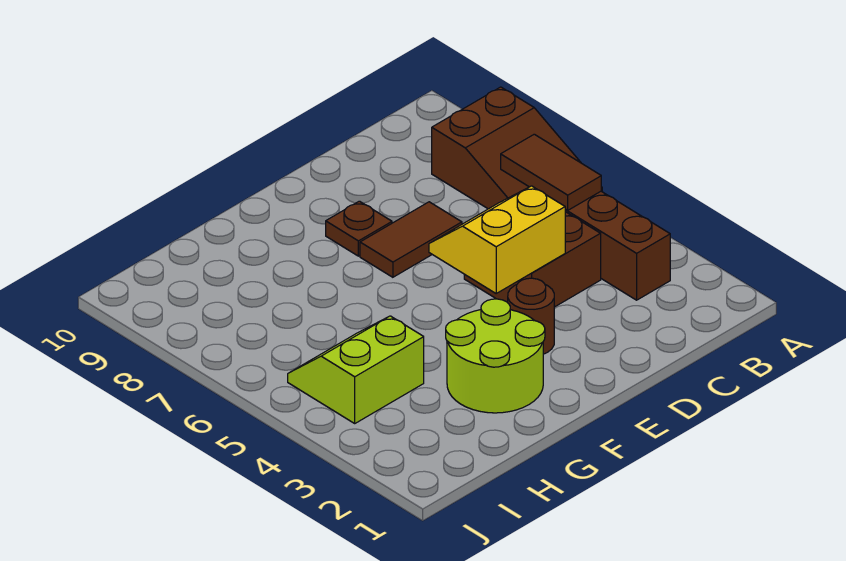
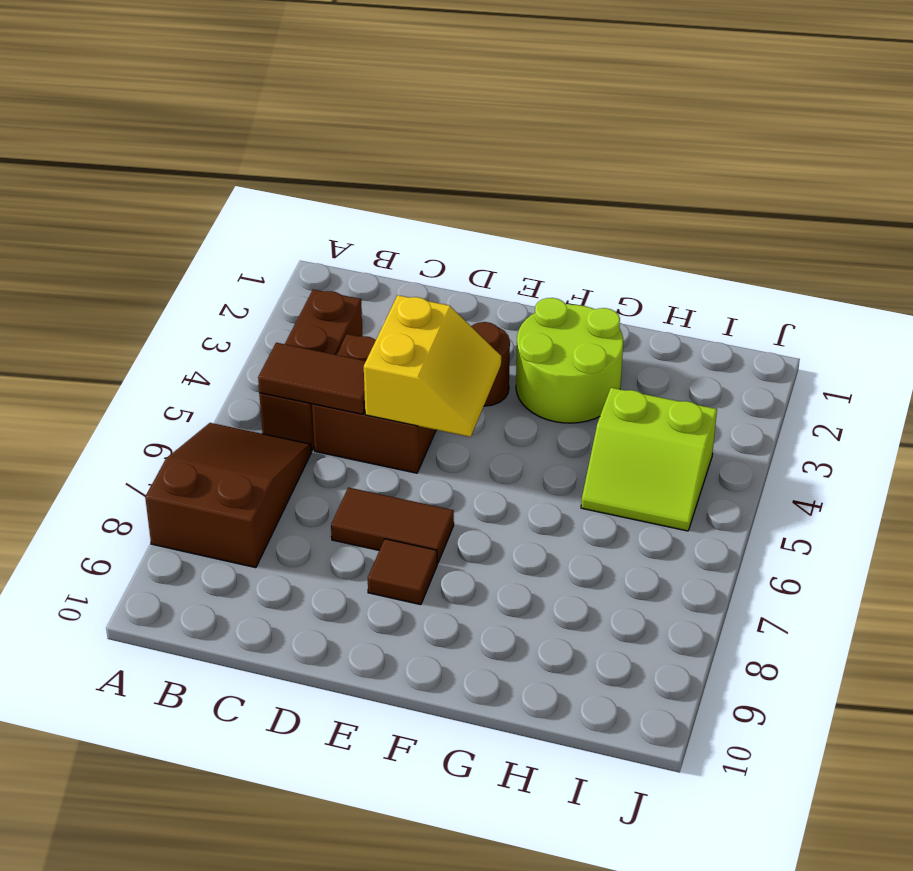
brown 1x2 tile [501,134,601,210] -> brown 1x2 tile turned to [258,343,366,414]
yellow 2x2 slope [429,186,565,293] -> yellow 2x2 slope turned to [364,295,501,437]
brown 1x1 plate [326,201,392,256] -> brown 1x1 tile [368,539,437,605]

